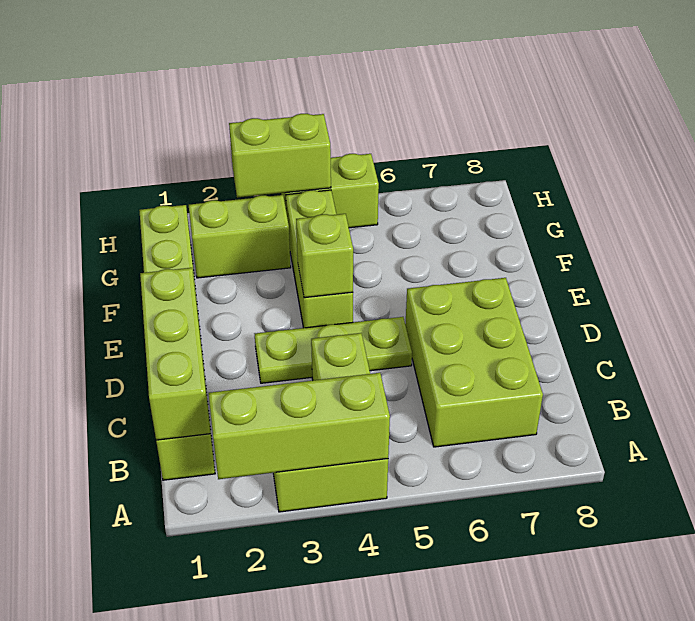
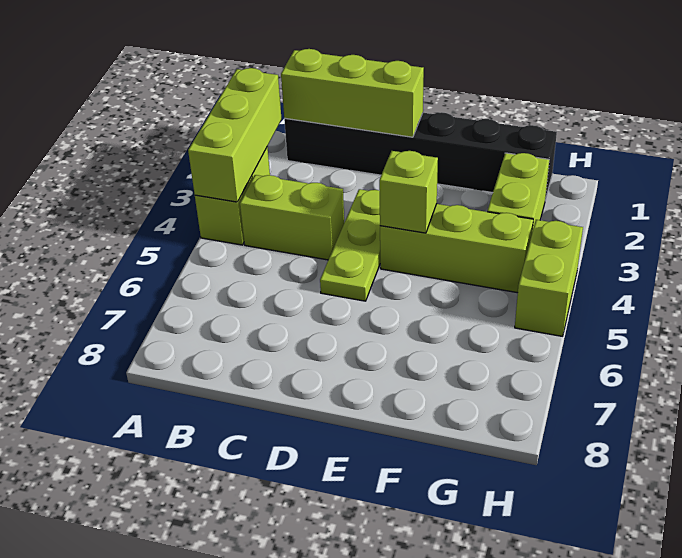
lime 1x6 brick [139,205,215,480] -> black 1x6 brick [284,112,557,199]
lime 2x3 brick [405,278,543,447] -> none
lime 1x2 brick [229,114,331,198] -> none

